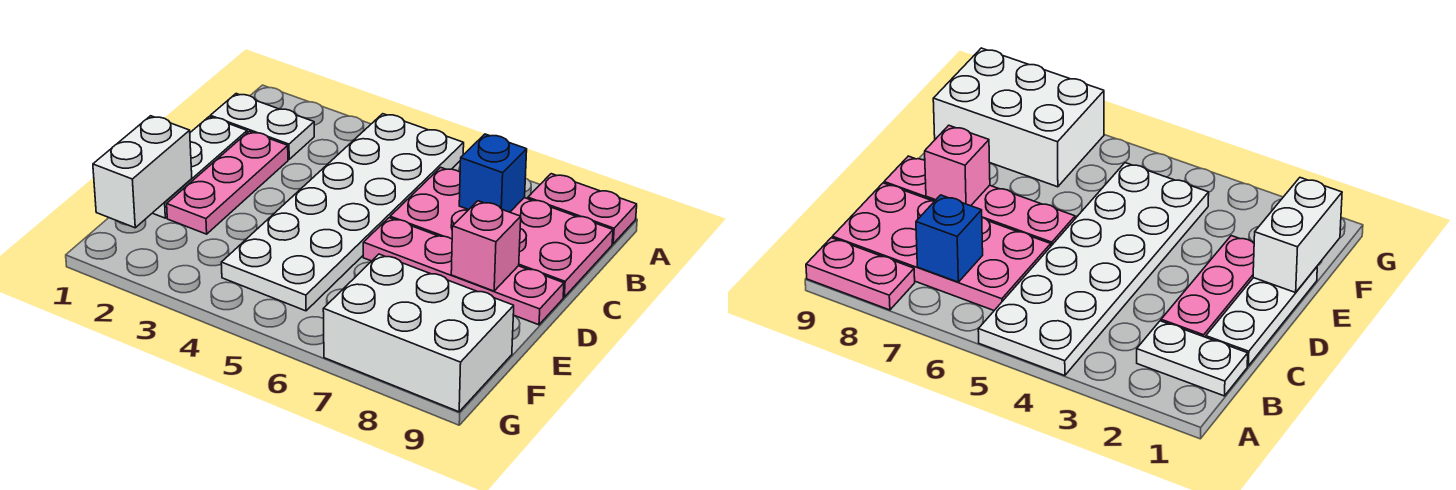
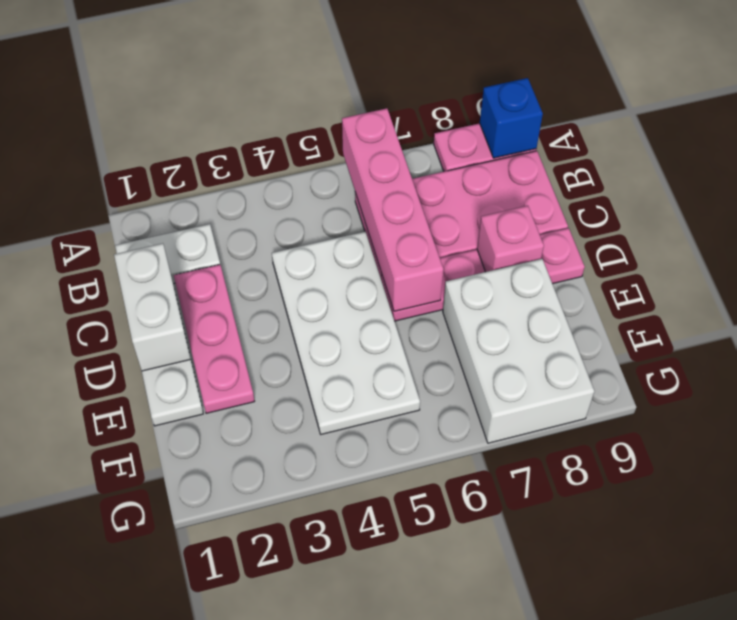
white 2x6 plate [221,114,464,311] -> white 2x4 plate [272,232,420,434]
none -> pink 1x4 brick [342,108,443,311]
blue 1x1 brick [459,134,527,212] -> blue 1x1 brick moved to [480,78,543,158]
white 1x2 brick [93,116,192,228] -> white 1x2 brick moved to [114,243,191,371]
white 2x3 brick [323,254,514,412] -> white 2x3 brick turned to [443,259,594,443]

